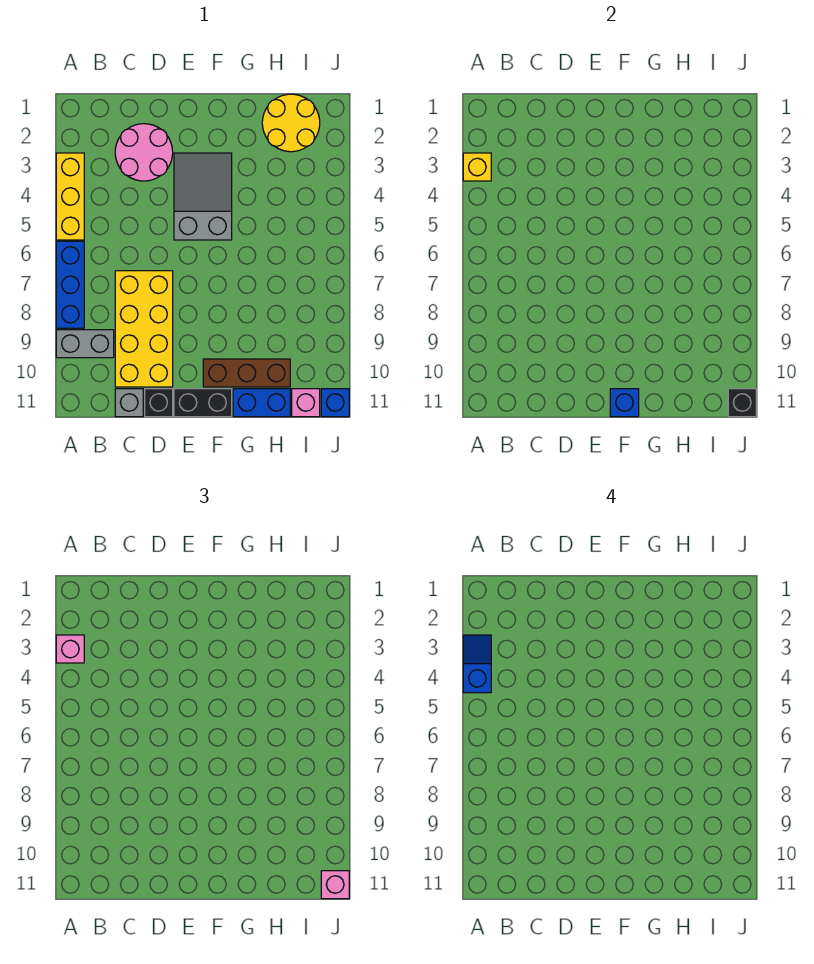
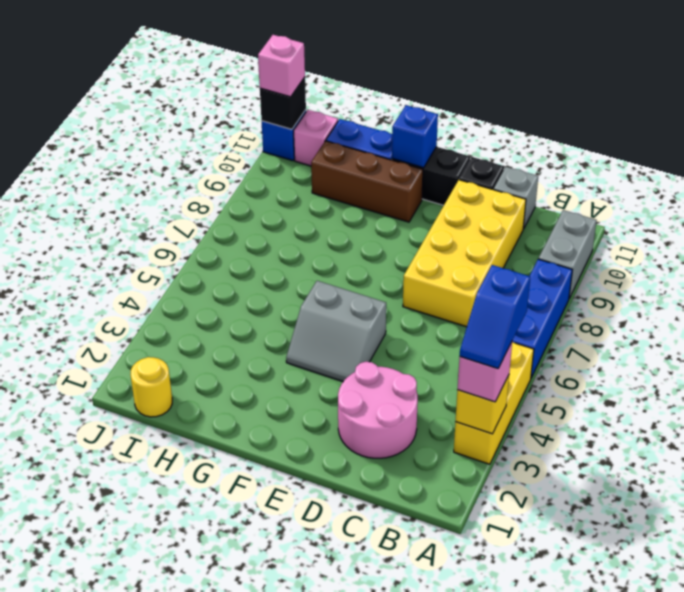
grey 1x2 brick [56,330,114,358] -> grey 1x2 brick turned to [539,210,597,298]
grey 2x3 slope [174,153,232,240] -> grey 2x2 slope [286,281,386,381]
yellow 2x2 round brick [262,94,320,152] -> yellow 1x1 round brick [130,357,172,417]

